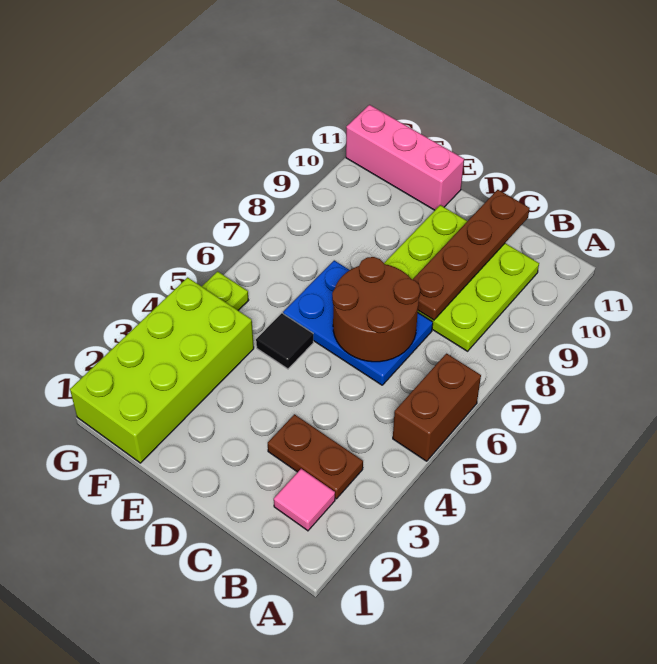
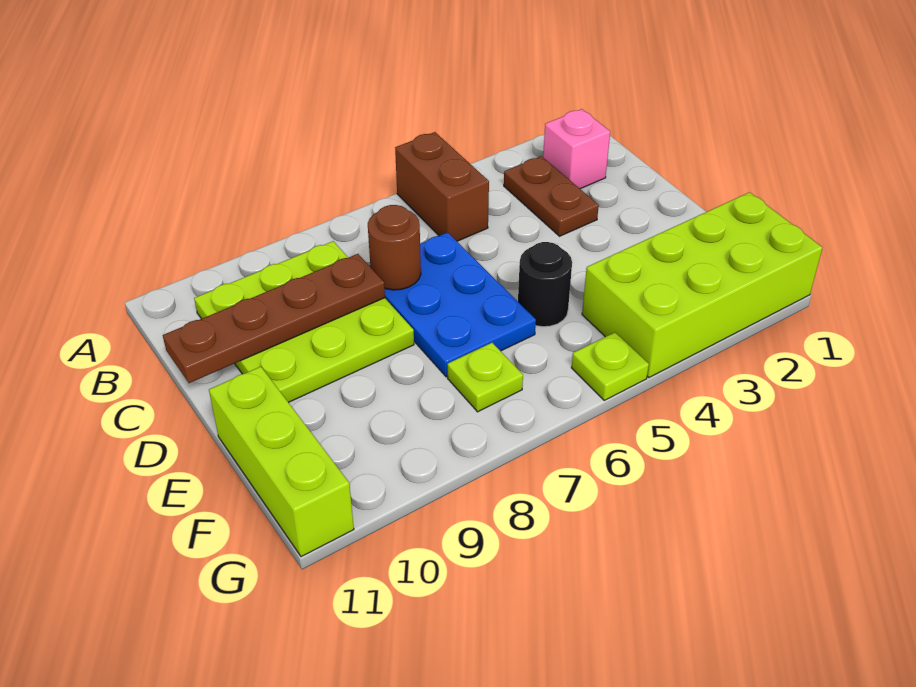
brown 1x2 brick [393,354,481,461] -> brown 1x2 brick turned to [395,132,489,241]
pink 1x1 tile [274,469,335,531] -> pink 1x1 brick [543,109,610,189]
brown 2x2 round brick [332,257,420,362] -> brown 1x1 round brick [368,205,421,290]
black 1x1 tile [256,313,313,369] -> black 1x1 round brick [518,242,572,327]
pink 1x3 brick [346,105,464,210] -> lime 1x3 brick [209,367,354,557]
none -> lime 1x1 plate [448,343,523,412]

